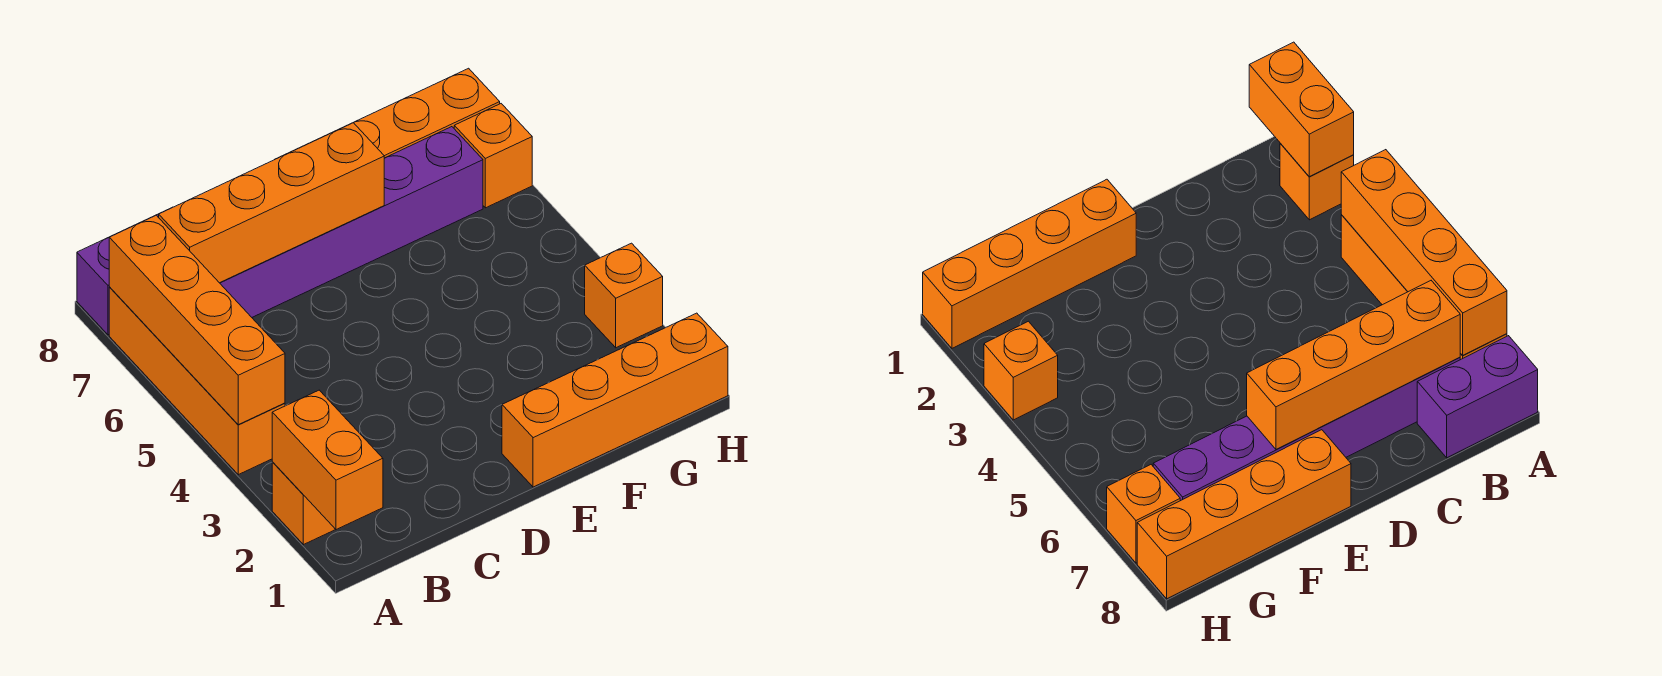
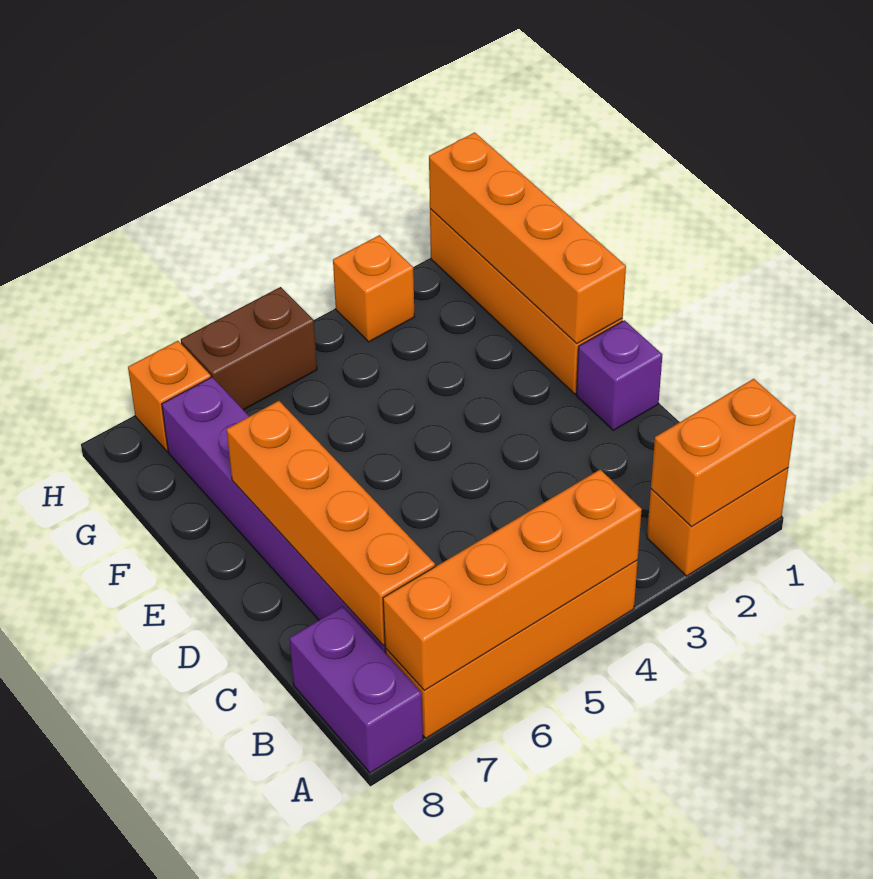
orange 1x1 brick [272,462,336,545] -> orange 1x2 brick [647,468,788,576]
none -> purple 1x1 brick [576,320,662,430]
orange 1x4 brick [283,68,500,158] -> orange 1x4 brick moved to [429,132,626,344]
none -> brown 1x2 brick [181,287,317,410]

